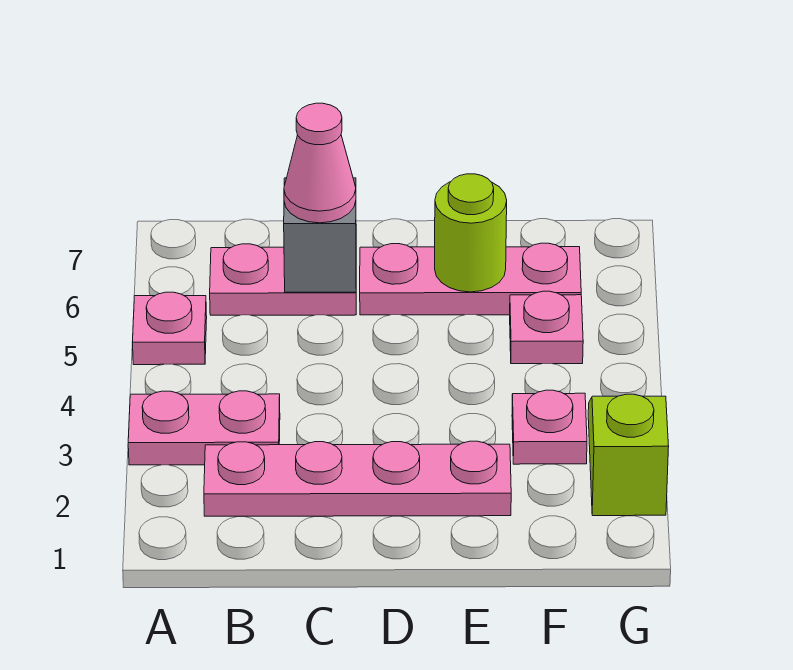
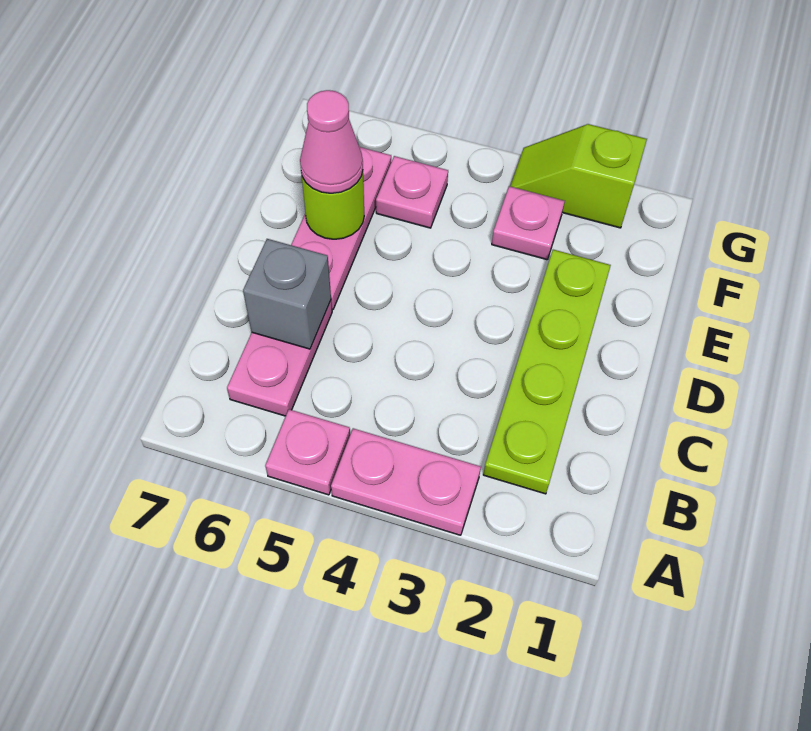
pink 1x2 plate [128,391,280,465] -> pink 1x2 plate turned to [331,428,481,535]
pink 1x4 plate [204,441,511,516] -> lime 1x4 plate [483,250,611,494]
pink 1x1 cone [284,103,356,223] -> pink 1x1 cone moved to [300,90,363,193]

